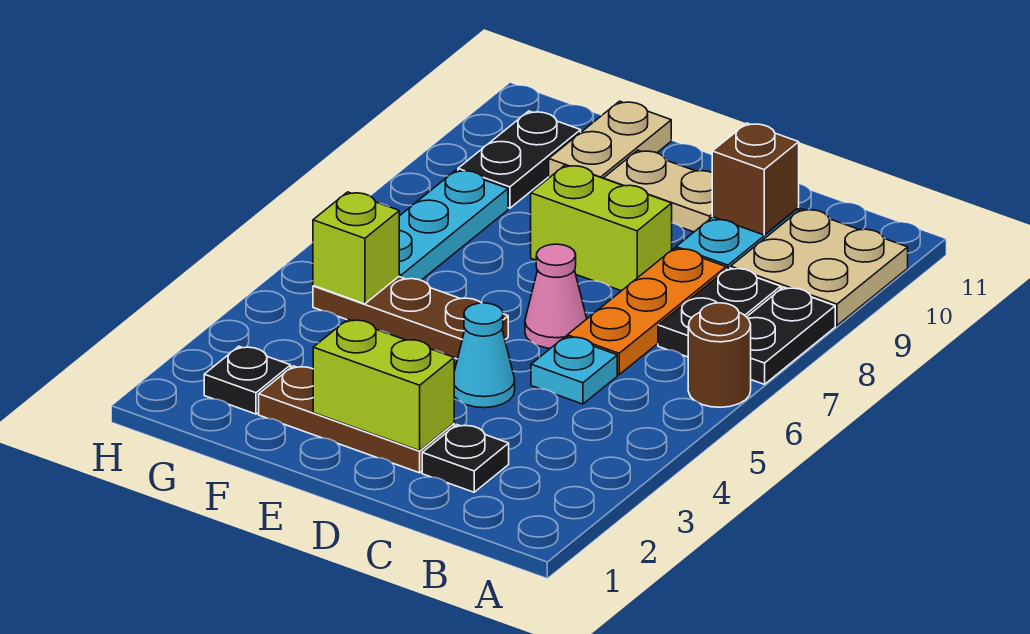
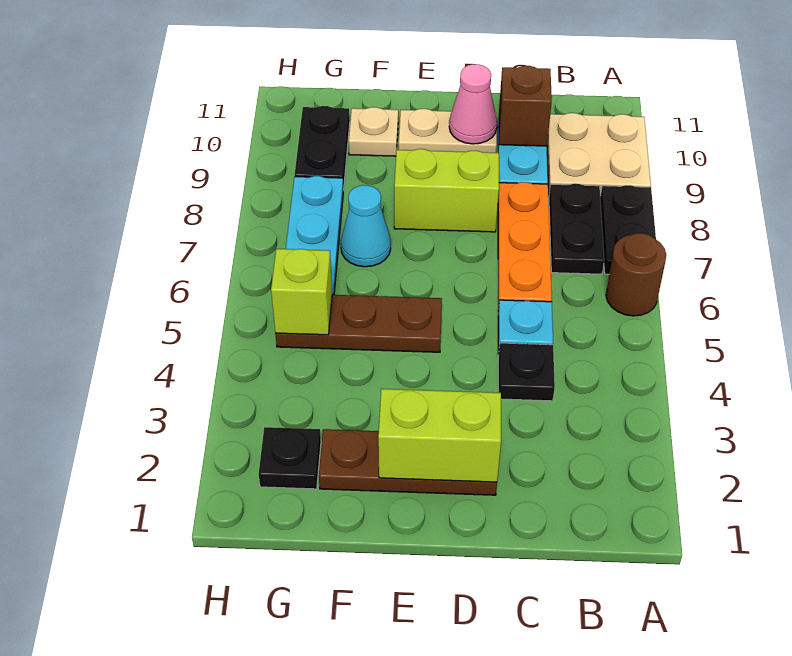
black 1x1 plate [422,425,509,492] -> black 1x1 plate moved to [498,343,555,401]
cyan 1x1 cone [454,303,515,408] -> cyan 1x1 cone moved to [341,185,391,267]
pink 1x1 cone [525,244,587,348] -> pink 1x1 cone moved to [449,64,497,144]
tan 1x2 plate [549,101,671,178] -> tan 1x1 plate [349,107,398,156]

